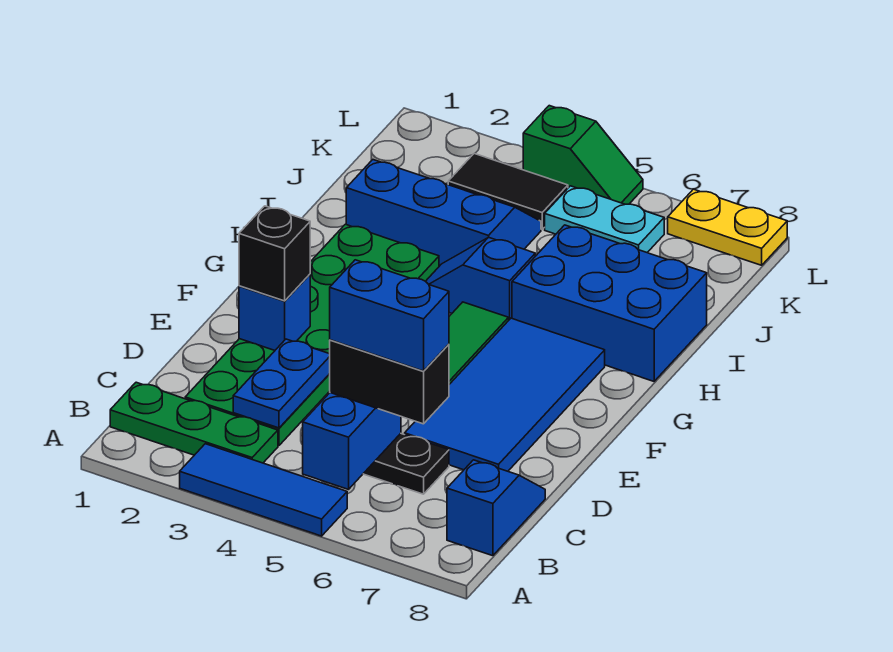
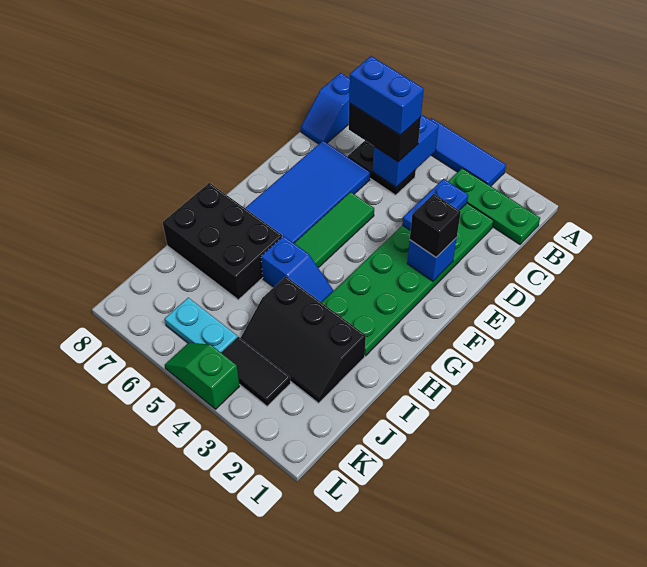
blue 2x3 brick [512,225,707,381] -> black 2x3 brick [163,183,282,300]
blue 2x3 slope [346,160,541,266] -> black 2x3 slope [241,276,366,403]
yellow 1x2 plate [668,189,787,265] -> none

